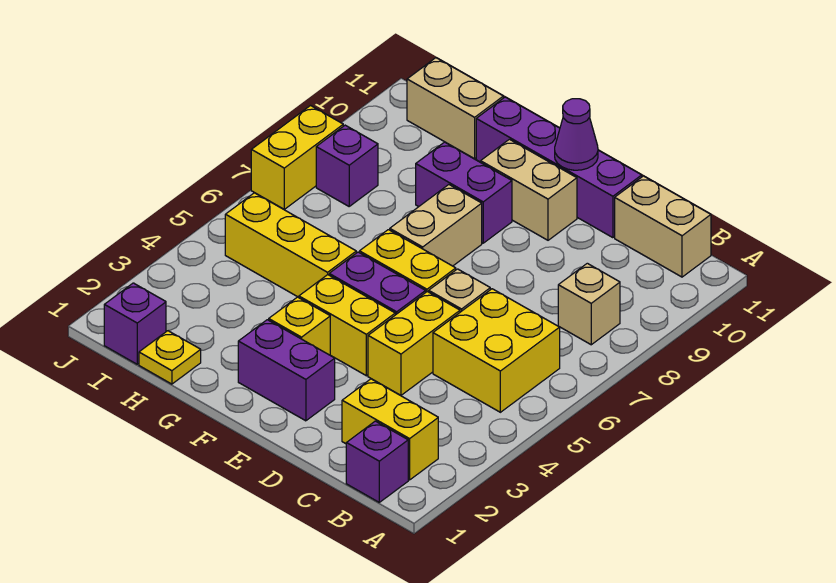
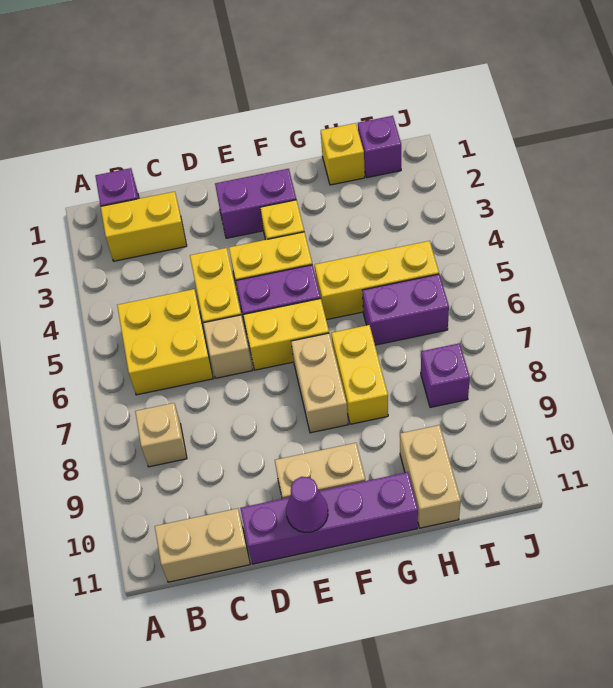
purple 1x2 brick [416,142,512,243] -> purple 1x2 brick moved to [363,274,449,345]
yellow 1x1 plate [139,331,201,384] -> yellow 1x1 brick [321,123,365,185]
tan 1x2 brick [407,58,503,159] -> tan 1x2 brick turned to [400,425,461,528]
yellow 1x2 brick [251,106,343,209] -> yellow 1x2 brick moved to [331,325,388,424]

